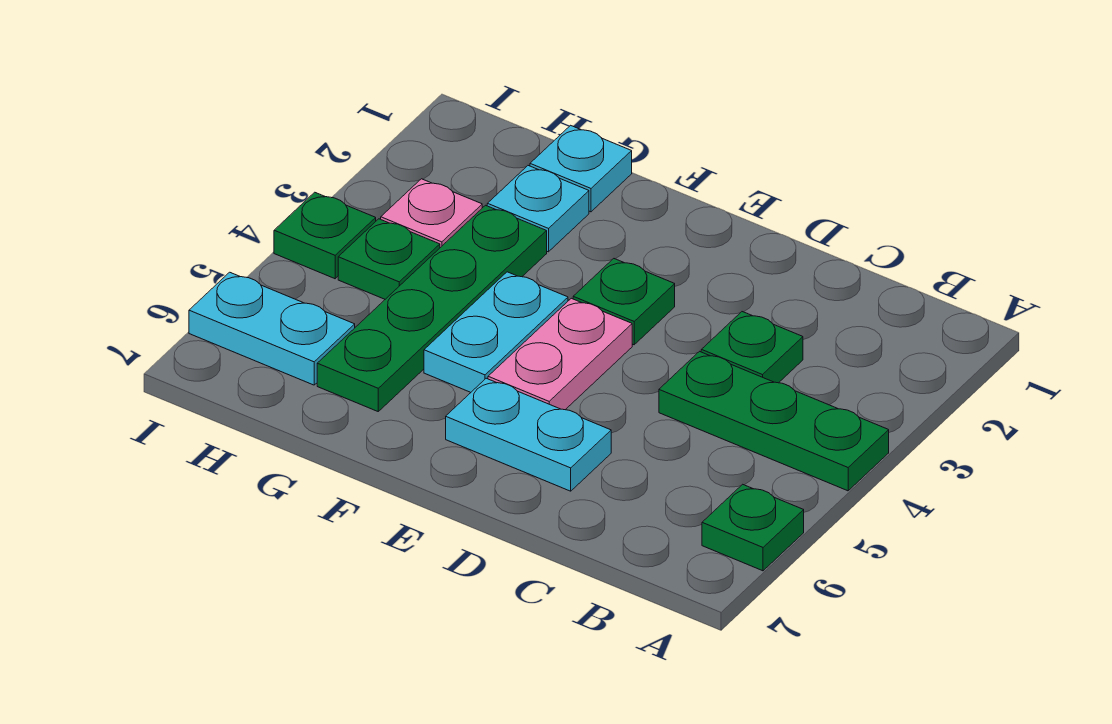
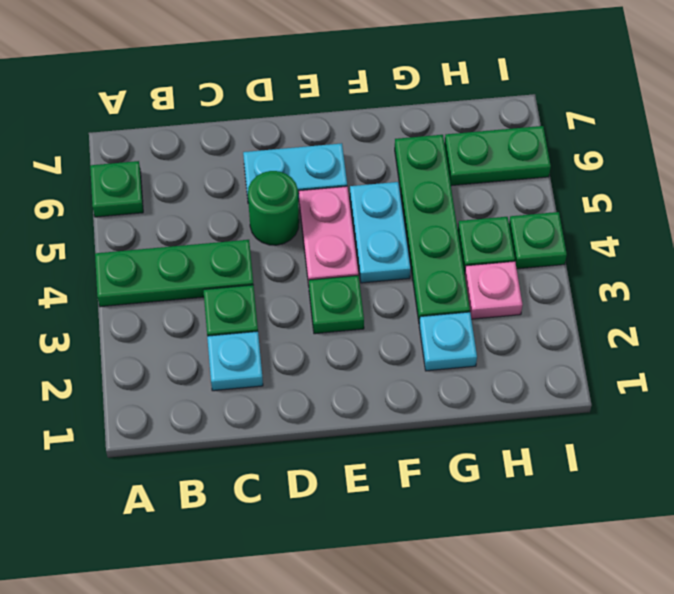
none -> green 1x1 round brick [248,171,299,245]
cyan 1x1 plate [530,125,632,212] -> cyan 1x1 plate moved to [207,331,263,391]
cyan 1x2 plate [189,272,355,385] -> green 1x2 plate [445,126,551,186]

